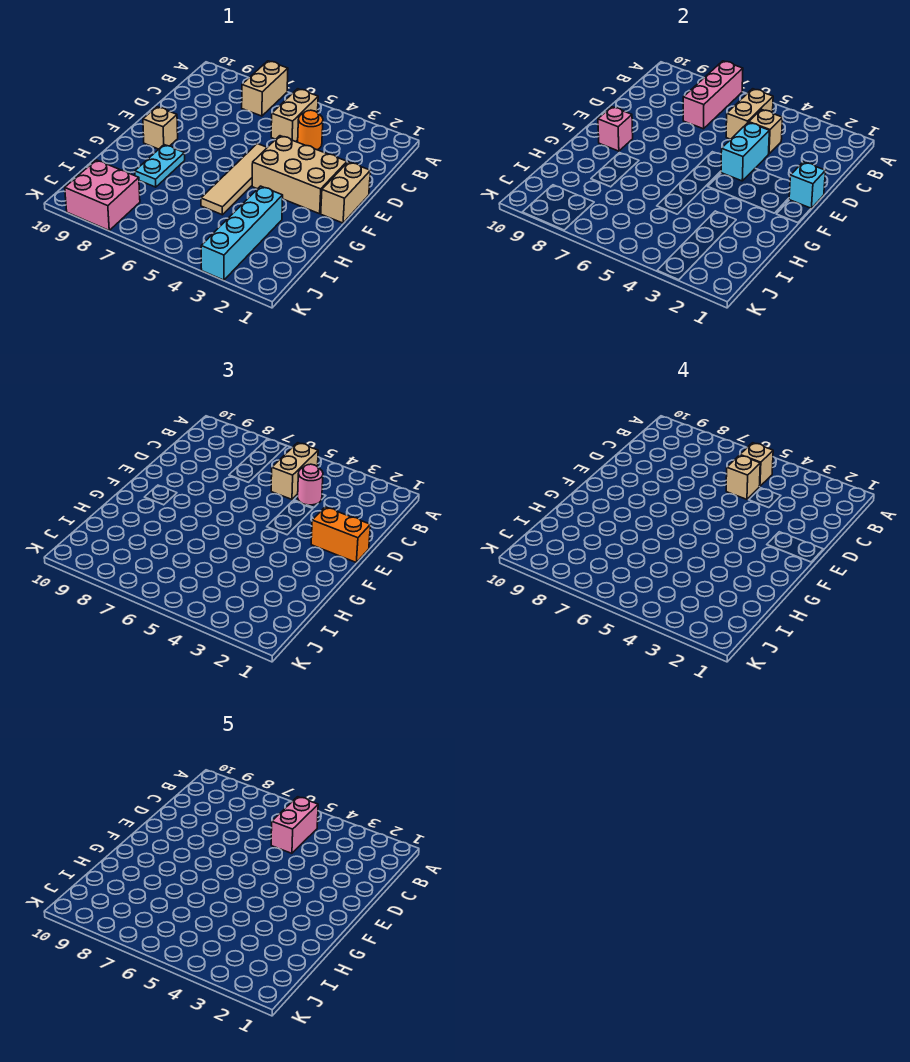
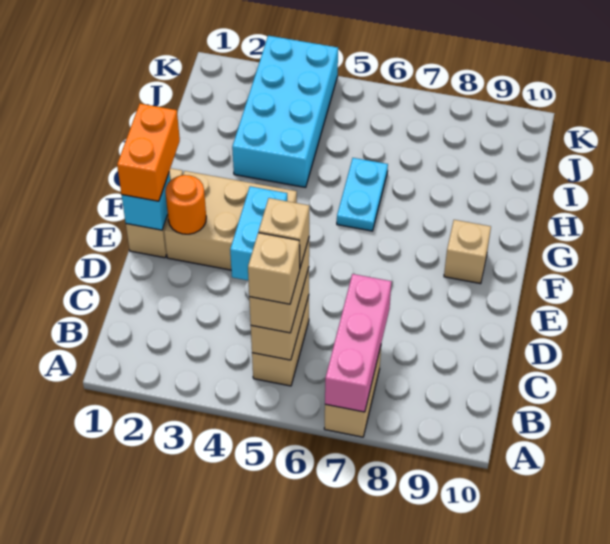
pink 1x2 brick [271,797,318,853] -> none
orange 1x1 round brick [298,110,323,150] -> orange 1x1 round brick moved to [165,175,206,234]
tan 1x1 brick [749,109,783,154] -> none
pink 1x1 round brick [298,464,323,505] -> none
orange 1x2 brick [311,507,370,562] -> orange 1x2 brick turned to [117,104,180,201]
tan 1x4 tile [201,144,267,215] -> none
pink 1x1 brick [598,107,633,151] -> none
cyan 1x2 plate [135,145,185,187] -> cyan 1x2 plate moved to [337,158,388,231]
cyan 1x4 brick [201,186,283,280] -> cyan 2x4 brick [232,36,338,187]
pink 2x2 brick [65,160,140,230] -> none

